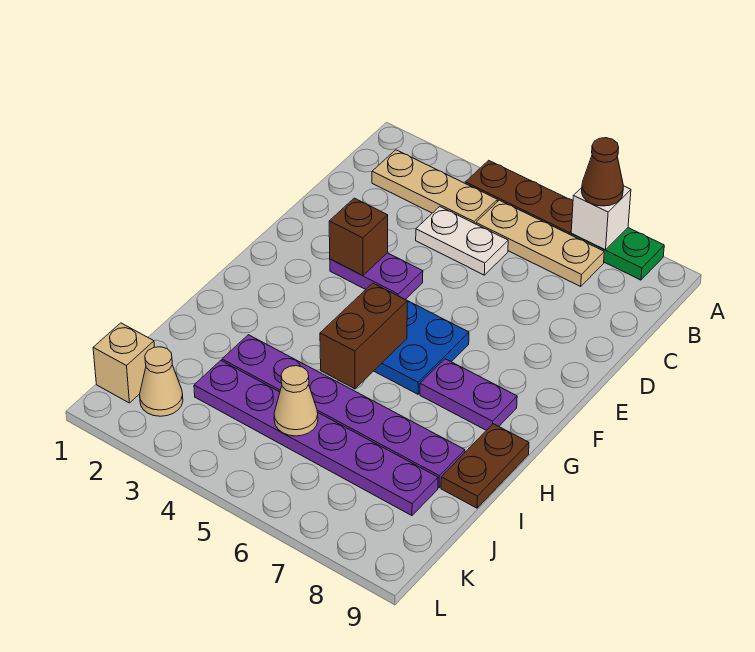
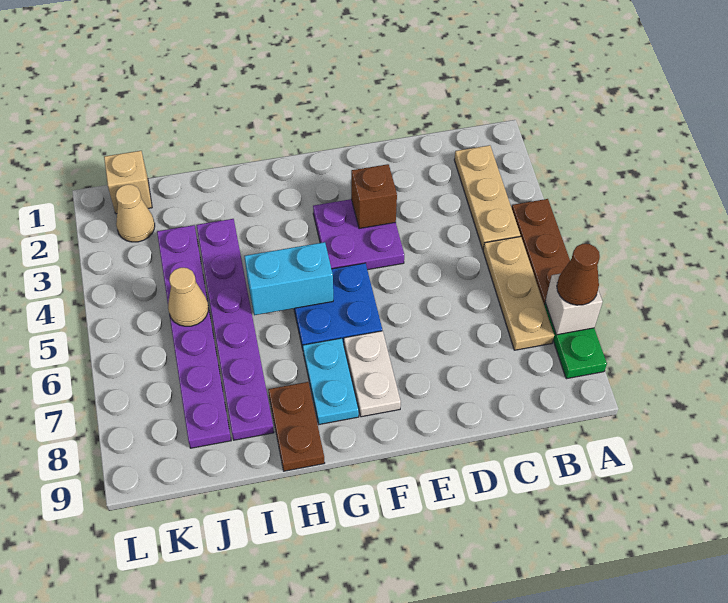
white 1x2 plate [416,207,508,275] -> white 1x2 plate moved to [344,331,401,417]
purple 1x2 plate [330,253,423,299] -> purple 2x2 plate [313,199,404,270]
brown 1x2 brick [320,283,407,389] -> cyan 1x2 brick [244,242,333,315]
purple 1x2 plate [420,359,517,430] -> cyan 1x2 plate [303,338,359,424]
brown 1x2 plate [441,424,529,508] -> brown 1x2 plate turned to [268,382,325,471]

